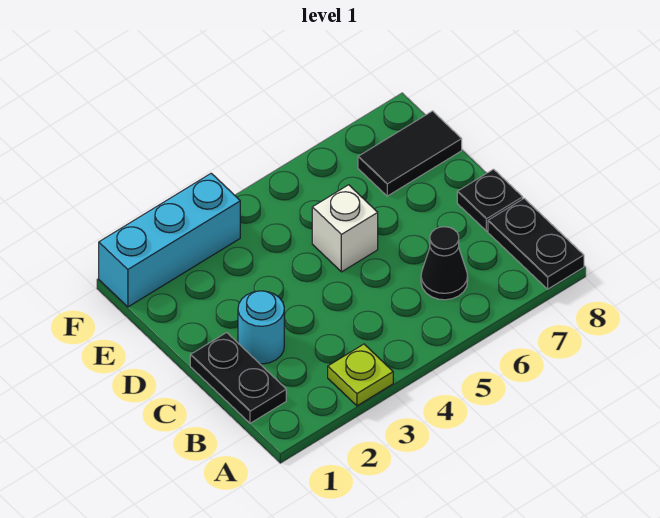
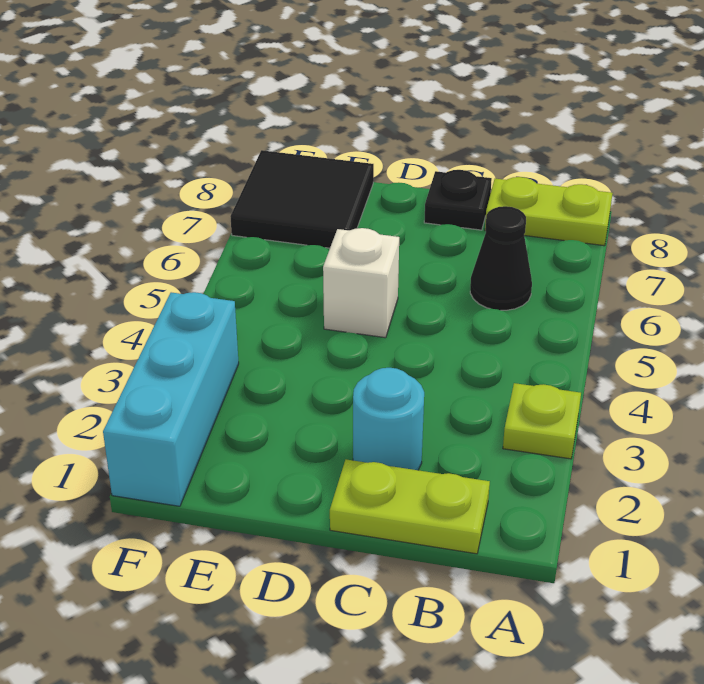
black 1x2 plate [488,198,584,289] -> lime 1x2 plate [485,177,612,246]
black 1x2 plate [190,332,286,423] -> lime 1x2 plate [330,459,490,554]
black 1x2 tile [358,111,462,196] -> black 2x2 tile [230,150,374,248]

